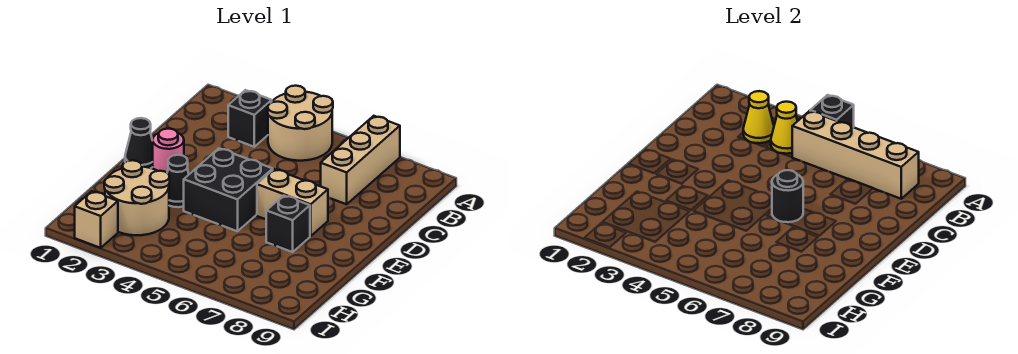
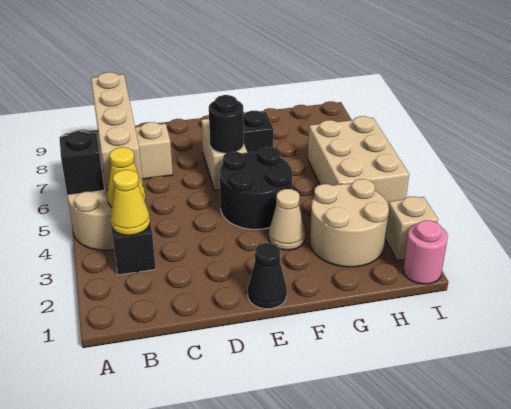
pink 1x1 round brick [153,129,184,172] -> pink 1x1 round brick moved to [403,220,448,284]
black 2x2 brick [184,148,273,231] -> black 2x2 round brick [219,147,292,229]
black 1x1 cone [167,155,189,207] -> tan 1x1 cone [269,189,305,250]
none -> tan 2x3 brick [308,116,409,204]

